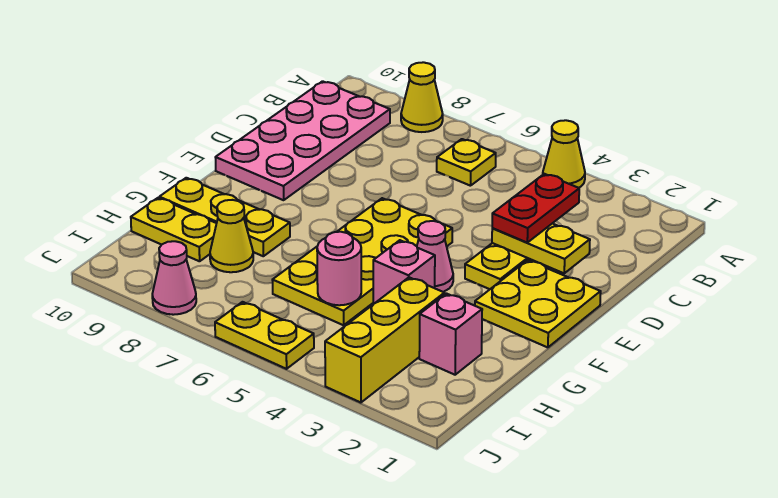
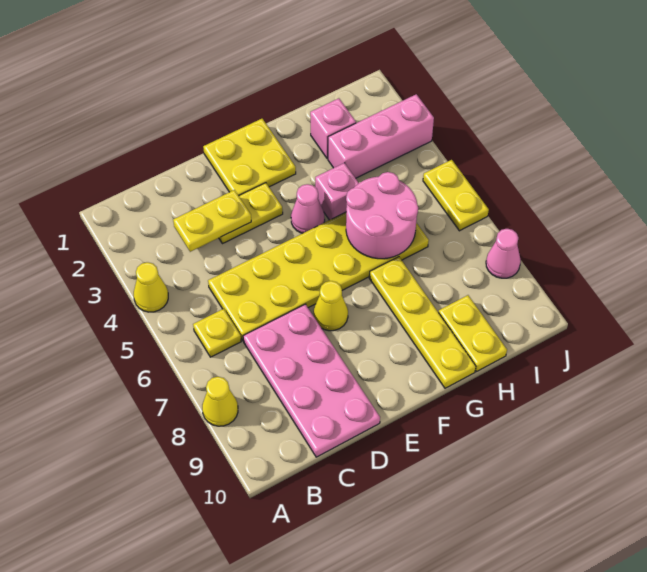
pink 2x4 plate [215,81,390,200] -> pink 2x4 plate turned to [243,304,380,457]
red 1x2 plate [492,174,579,242] -> none
yellow 1x2 plate [492,223,590,273] -> yellow 1x2 plate turned to [173,190,251,252]
yellow 2x4 plate [272,198,452,325] -> yellow 2x6 plate [208,212,429,340]
yellow 1x3 plate [159,178,290,256] -> yellow 1x4 plate [369,257,476,388]
yellow 1x3 brick [325,277,444,403] -> pink 1x3 brick [328,94,434,178]
pink 1x1 round brick [317,232,361,305] -> pink 2x2 round brick [346,172,418,259]
yellow 1x1 cone [210,200,253,272] -> yellow 1x1 cone moved to [314,281,348,331]

